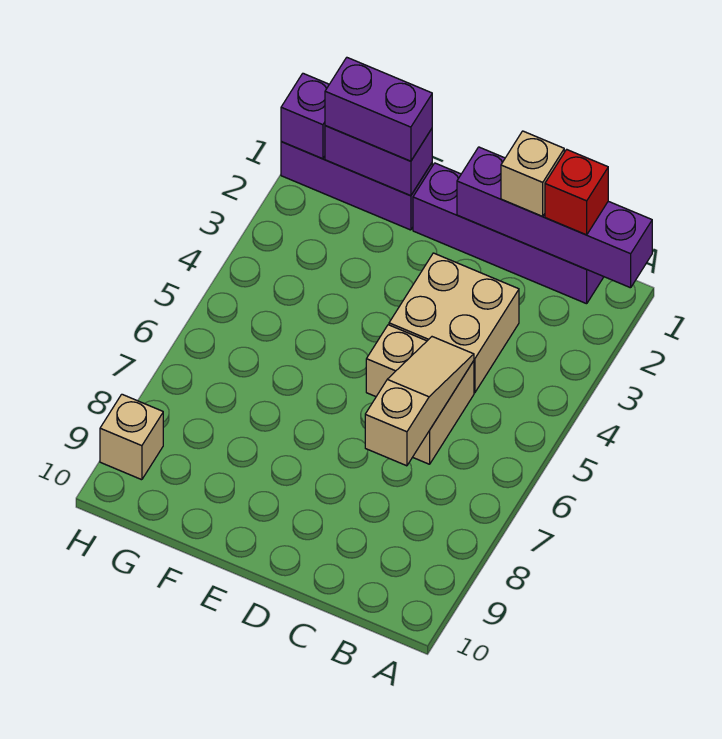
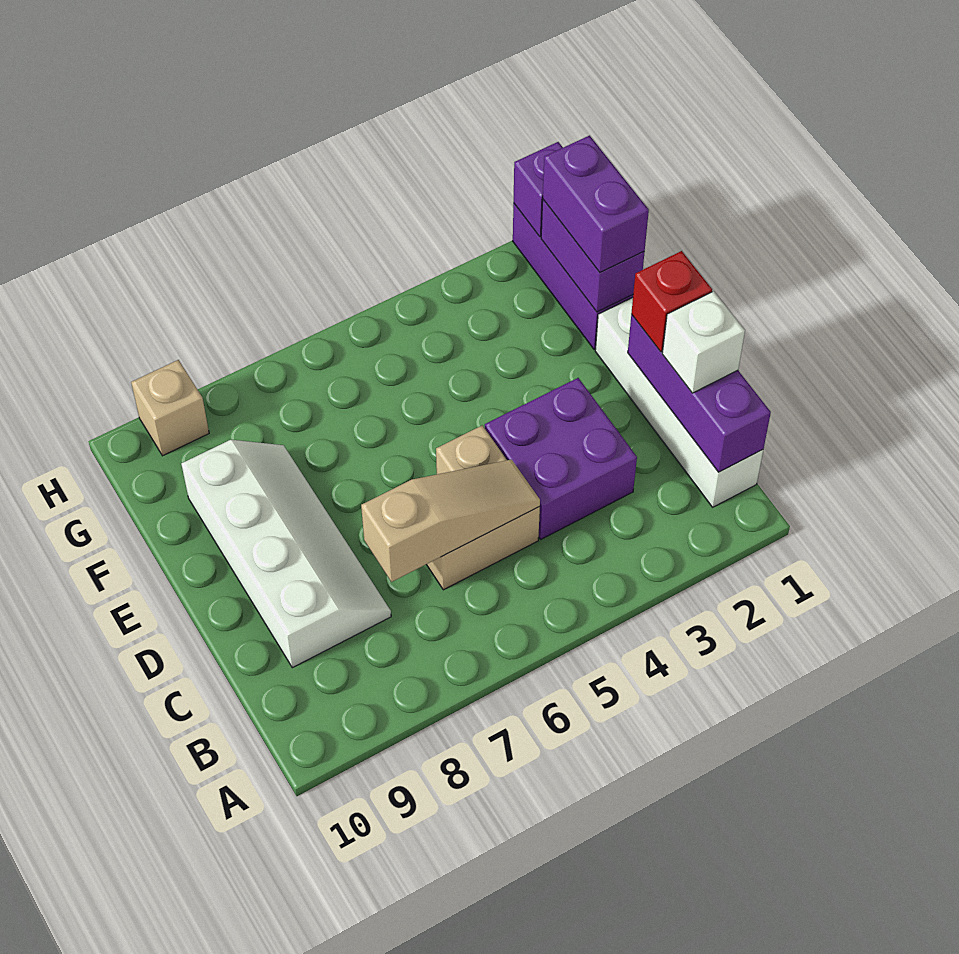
purple 1x4 brick [457,147,652,288] -> purple 1x3 brick [628,315,771,472]
purple 1x4 brick [413,163,604,304] -> white 1x4 brick [595,298,763,507]
red 1x1 brick [545,149,608,235] -> red 1x1 brick moved to [631,251,712,352]
tan 1x1 brick [501,131,564,216] -> white 1x1 brick [662,291,745,393]
tan 2x2 brick [389,253,519,393] -> purple 2x2 brick [485,378,637,539]
none -> white 2x4 slope [181,440,391,668]

